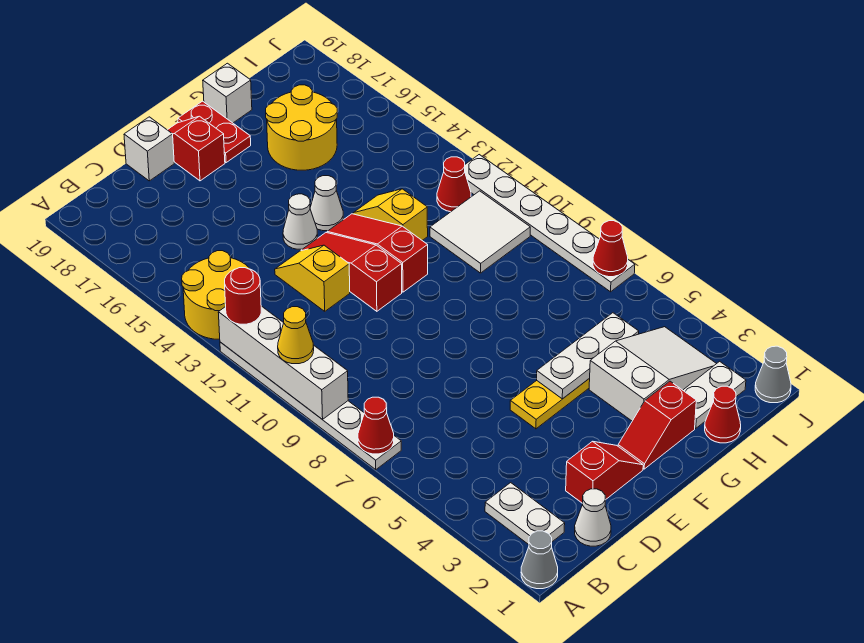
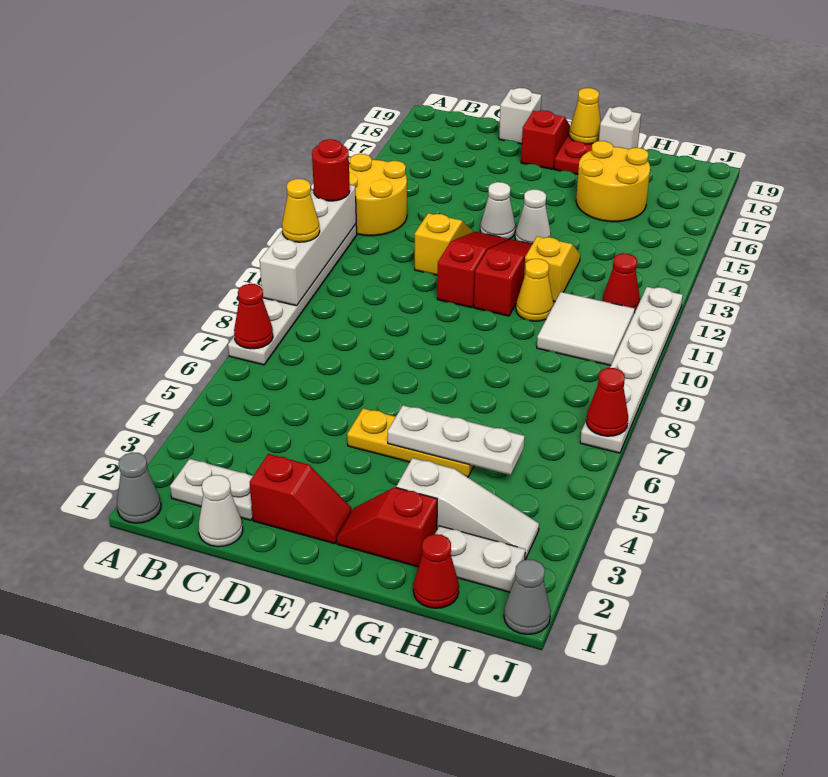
white 1x2 plate [485,483,565,545] -> white 1x2 plate turned to [170,459,253,520]
none -> yellow 1x1 cone [569,88,601,144]
white 2x3 slope [589,327,716,421] -> white 1x3 slope [396,458,539,560]
none -> yellow 1x1 cone [516,259,554,321]

